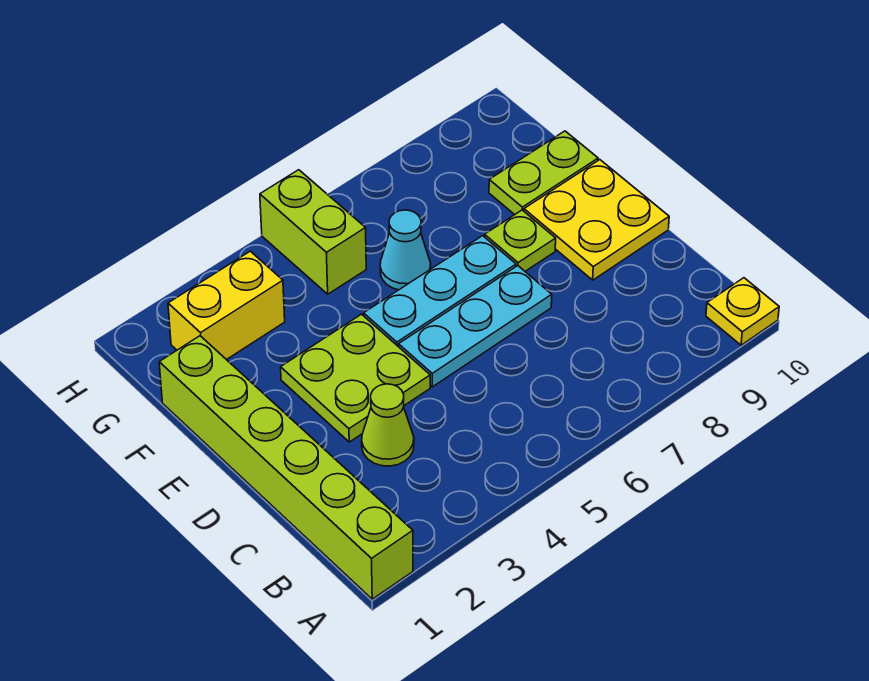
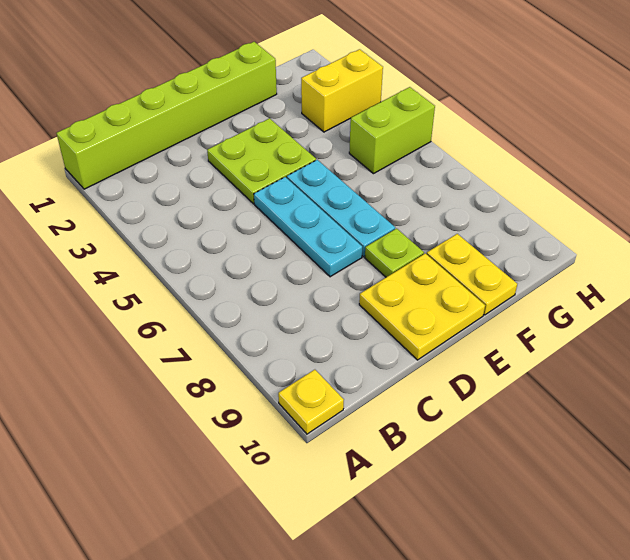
lime 1x1 cone [362,384,414,466] -> none
cyan 1x1 cone [380,210,431,290] -> none
lime 1x2 plate [489,131,598,215] -> yellow 1x2 plate [427,234,517,315]
yellow 1x2 brick [168,251,285,360] -> yellow 1x2 brick turned to [301,49,383,132]

